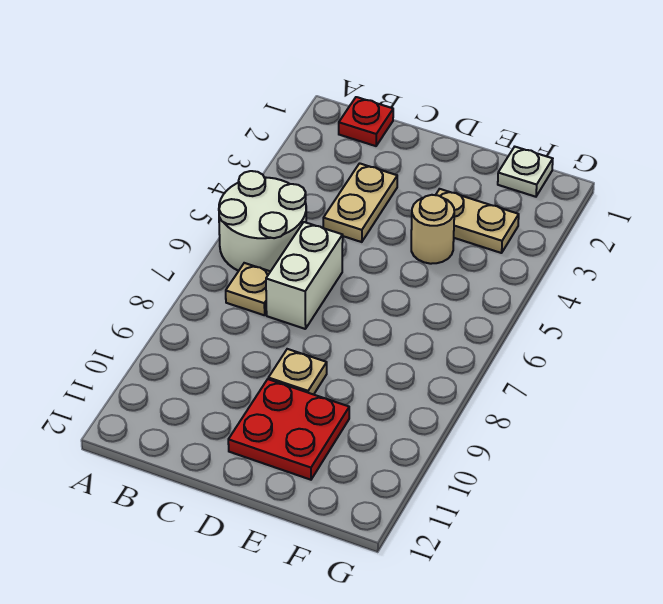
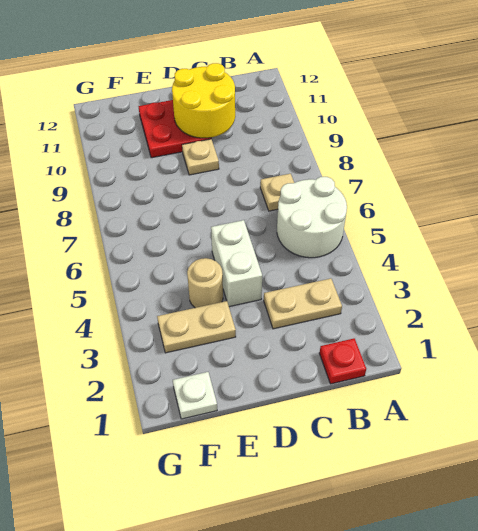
tan 1x2 plate [323,163,397,242] -> tan 1x2 plate turned to [264,279,342,329]
white 1x2 brick [266,222,343,329] -> white 1x2 brick moved to [211,220,262,307]
none -> yellow 2x2 round brick [172,63,235,138]

